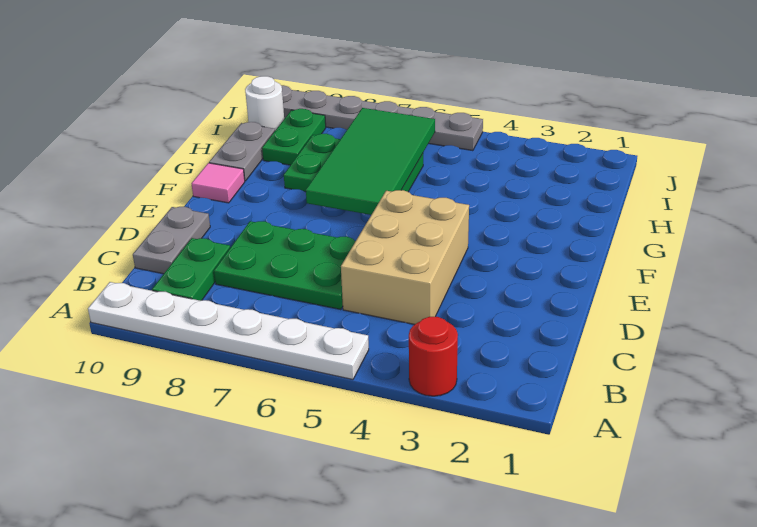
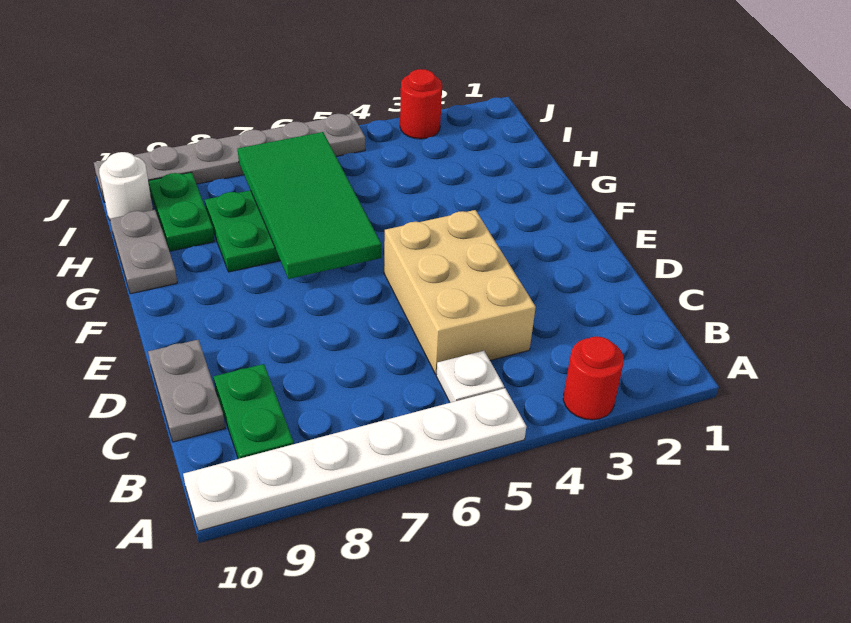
none -> white 1x1 plate [436,351,504,403]
green 2x3 plate [214,221,355,310] -> none
pink 1x1 tile [191,163,245,203] -> none
none -> red 1x1 round brick [400,69,442,139]

